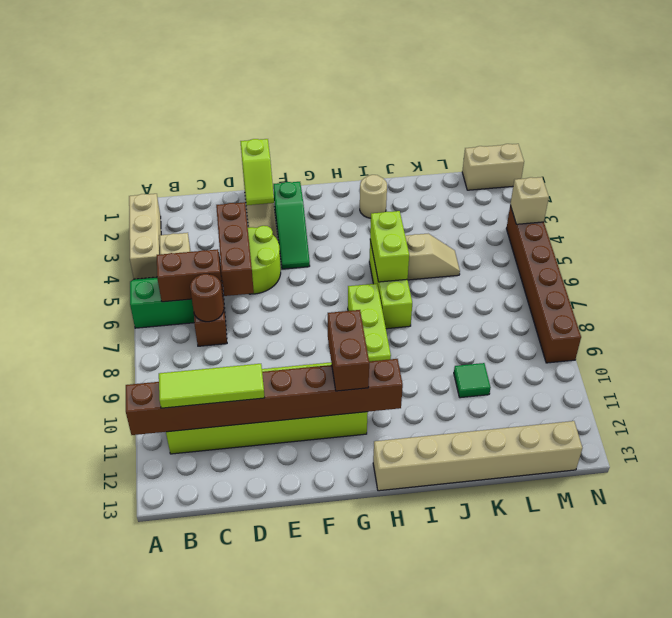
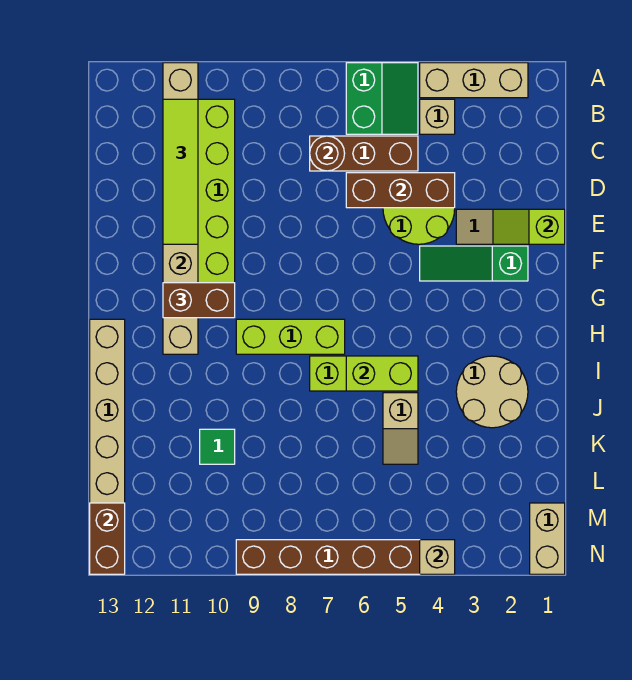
brown 1x8 brick [126,359,403,435] -> tan 1x8 brick [163,63,198,354]
brown 1x2 brick [157,249,223,302] -> brown 1x2 brick moved to [90,503,125,574]
lime 1x3 tile [159,364,265,408] -> lime 1x4 tile [163,99,198,244]
tan 1x1 round brick [360,175,387,218] -> tan 2x2 round brick [456,356,528,428]

